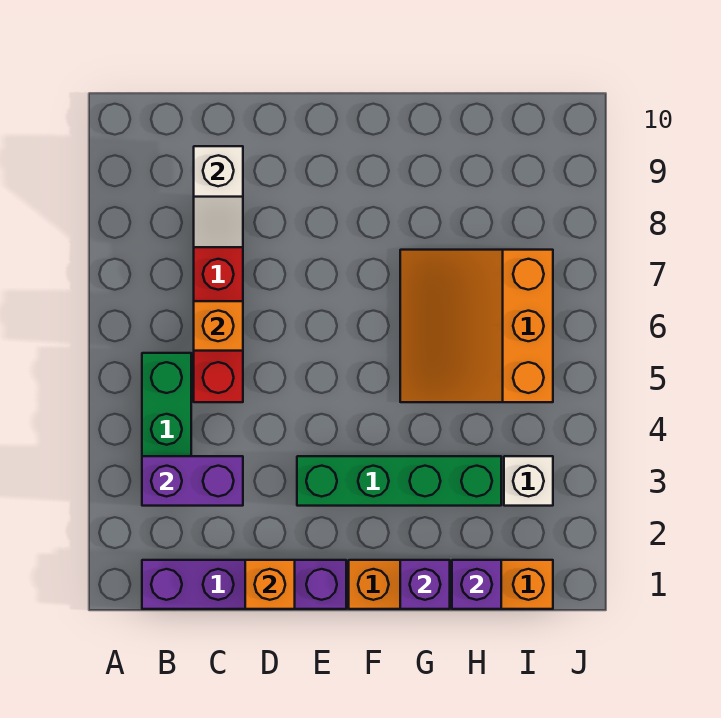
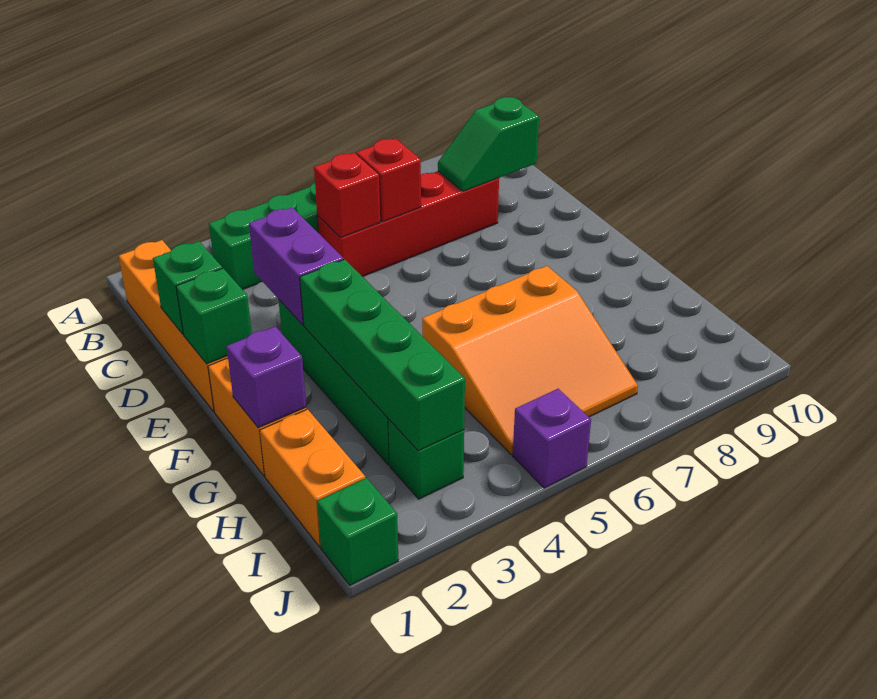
purple 1x4 brick [142,560,346,609] -> orange 1x4 brick [119,240,228,412]
purple 1x2 brick [142,456,243,506] -> purple 1x2 brick moved to [249,207,344,325]
none -> red 1x1 brick [314,153,380,237]
orange 1x1 brick [194,301,243,351] -> red 1x1 brick [356,138,421,222]
white 1x2 slope [194,146,243,247] -> green 1x2 slope [438,97,539,191]
orange 1x1 brick [245,560,295,609] -> green 1x1 brick [153,241,222,334]
none -> green 1x1 brick [176,268,252,364]
none -> green 1x4 brick [300,259,465,451]
orange 3x3 slope [400,250,553,402] -> orange 3x3 slope turned to [422,266,638,455]
purple 1x1 brick [452,560,501,609] -> purple 1x1 brick moved to [513,389,591,488]
white 1x1 brick [504,456,553,506] -> green 1x1 brick [388,420,464,499]
none -> green 1x1 brick [317,478,398,585]

